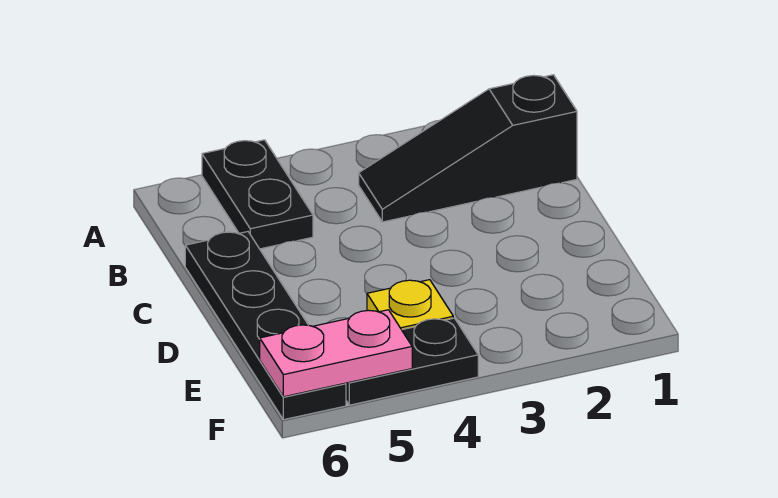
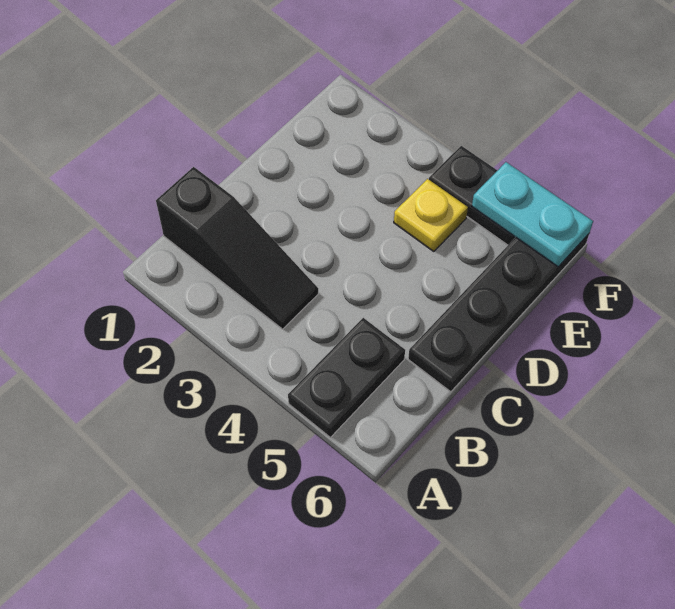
pink 1x2 plate [260,310,412,397] -> cyan 1x2 plate [472,162,593,267]

